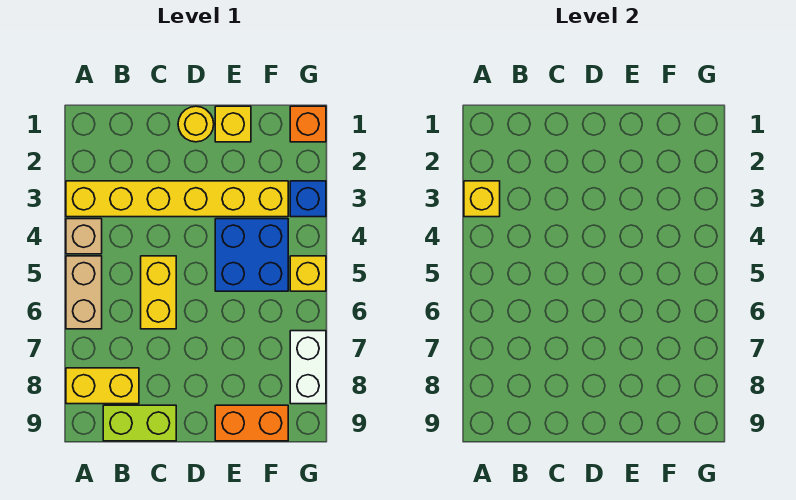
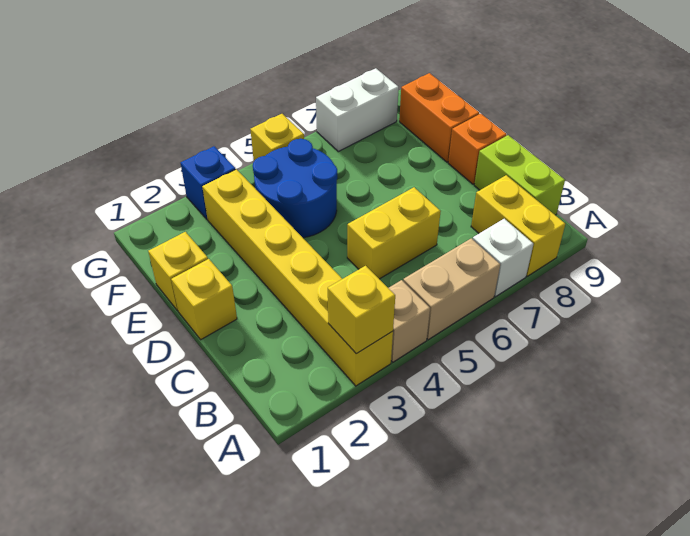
none -> white 1x1 brick [473,219,533,297]
yellow 1x1 round brick [178,106,214,142] -> yellow 1x1 brick [171,259,237,340]
blue 2x2 brick [215,219,288,291] -> blue 2x2 round brick [253,139,337,238]
orange 1x1 brick [290,106,326,142] -> orange 1x1 brick moved to [448,114,507,184]

